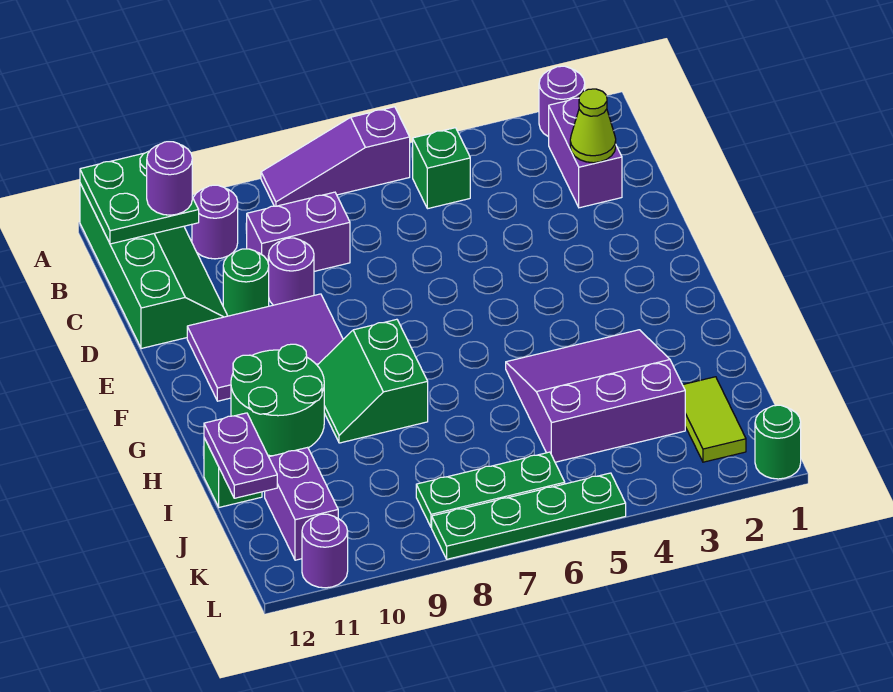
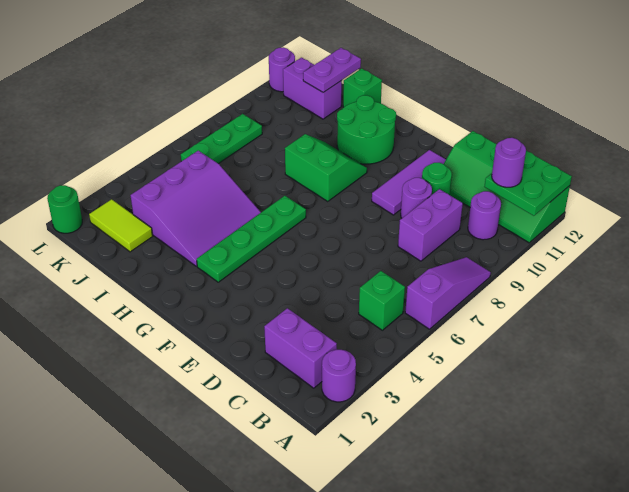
lime 1x1 cone [570,89,616,163] -> none
purple 2x3 tile [187,294,343,401] -> purple 1x3 tile [372,150,446,215]
purple 1x2 plate [204,413,277,498] -> purple 1x2 plate turned to [303,48,361,92]
green 1x4 plate [432,473,626,559] -> green 1x4 plate moved to [197,196,306,282]

